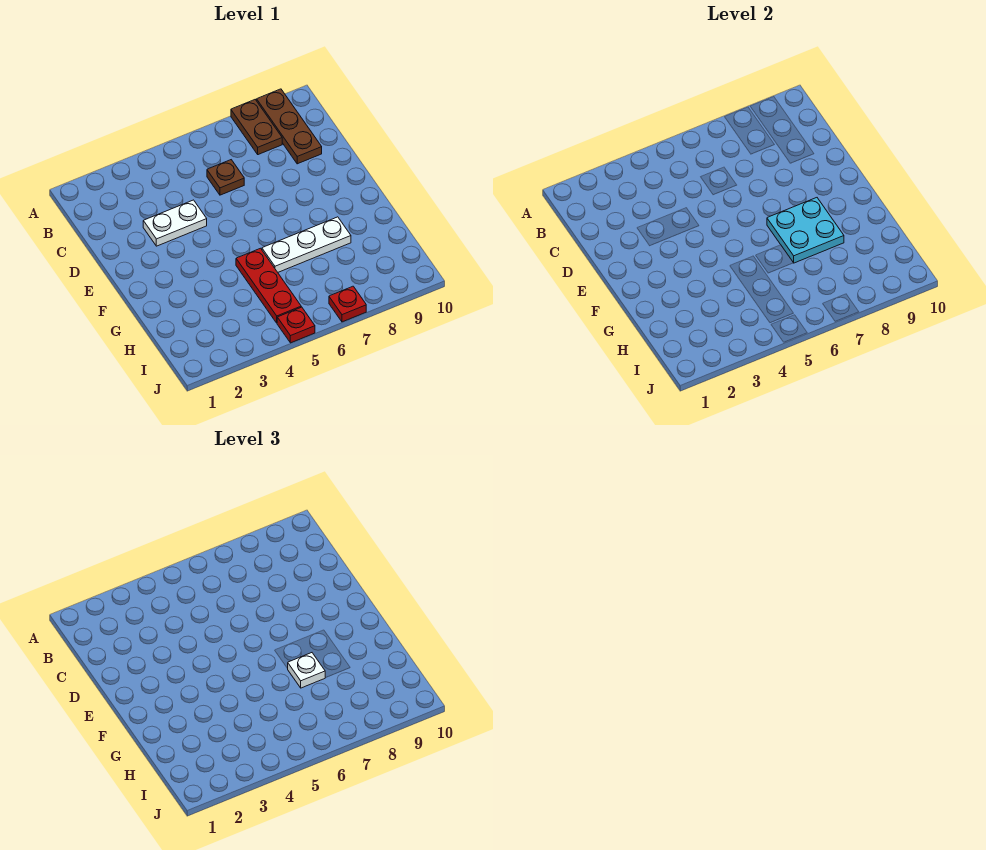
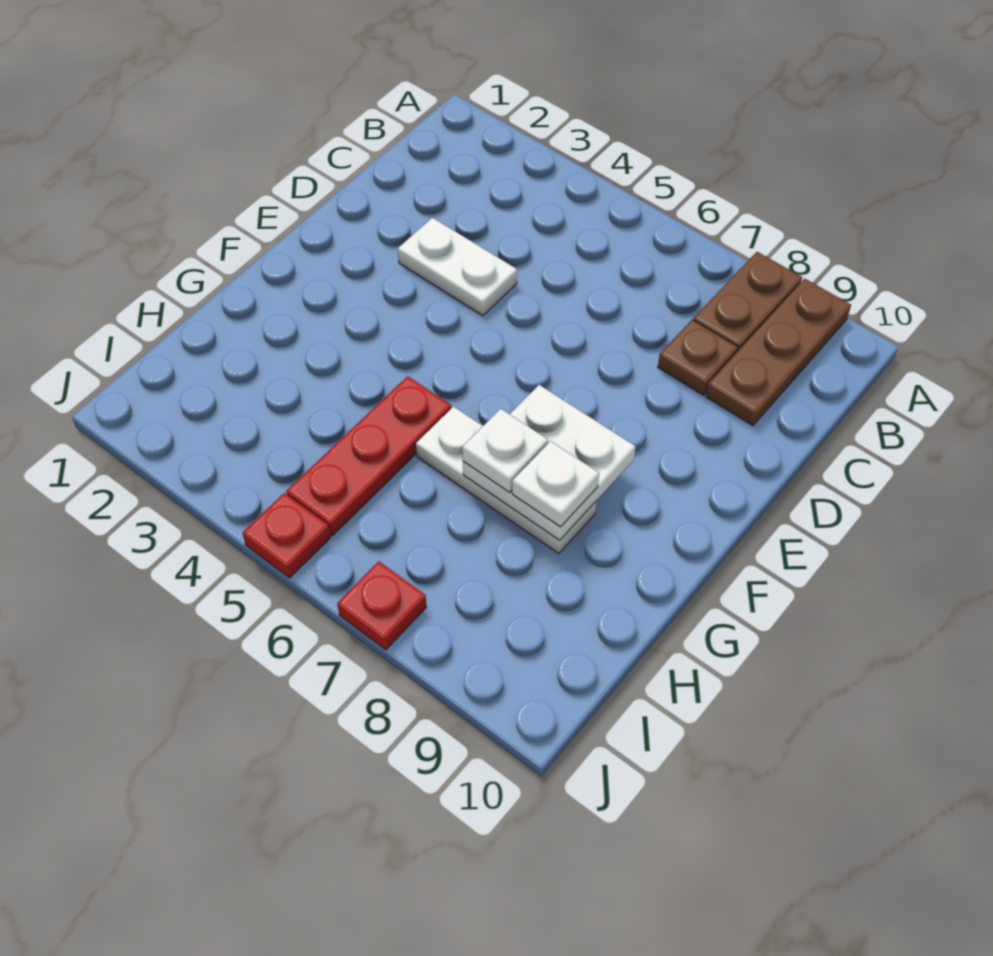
brown 1x1 plate [207,160,244,195] -> brown 1x1 plate moved to [658,320,738,395]
cyan 2x2 plate [767,198,844,263] -> white 2x2 plate [463,385,635,540]
none -> white 1x1 plate [512,441,599,527]

